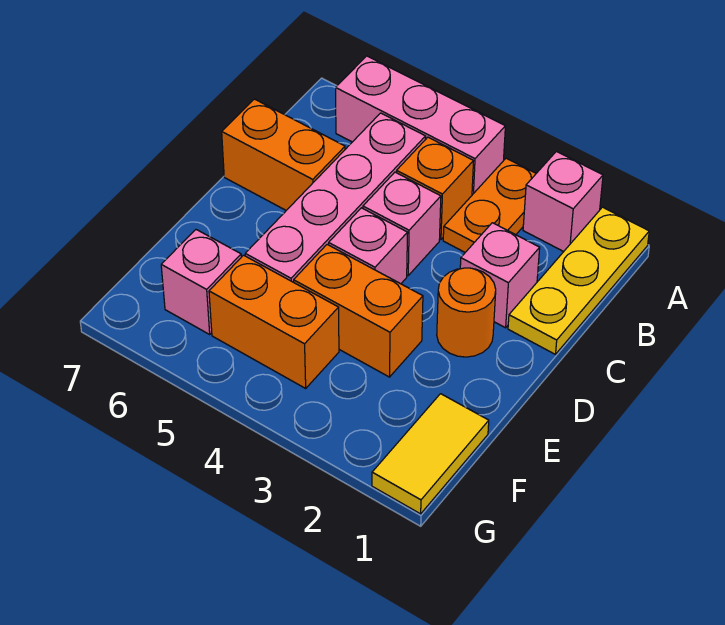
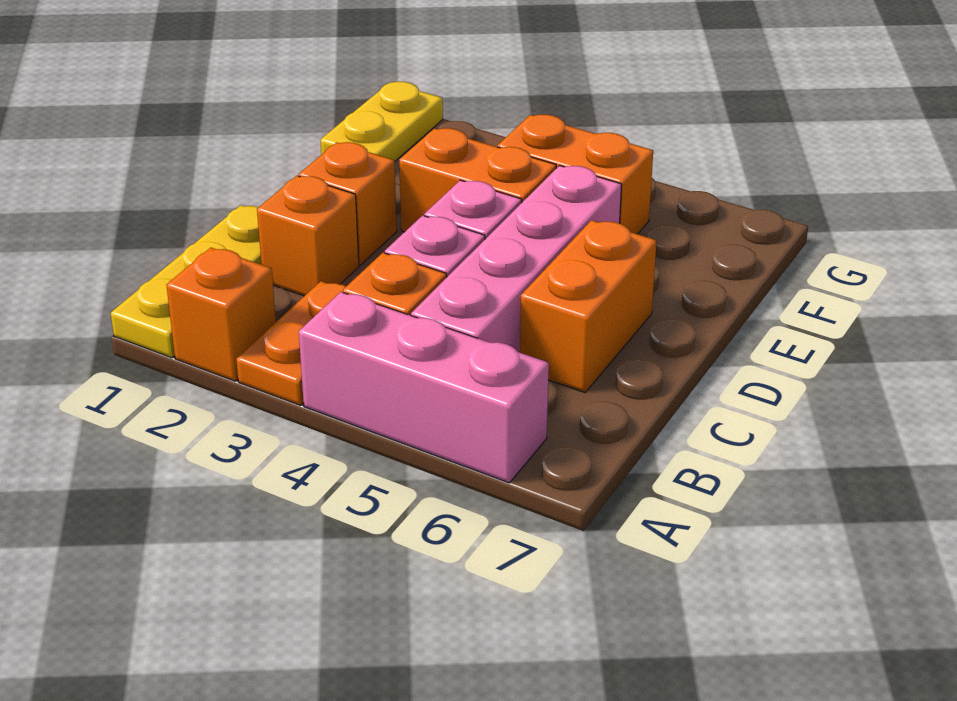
pink 1x1 brick [523,151,603,252] -> orange 1x1 brick [167,248,276,381]
pink 1x1 brick [460,223,540,328] -> orange 1x1 brick [257,176,359,296]
orange 1x2 brick [222,99,345,210] -> orange 1x2 brick turned to [520,220,657,392]
orange 1x1 round brick [437,268,496,357] -> orange 1x1 brick [299,142,397,265]
yellow 1x2 tile [372,394,489,514] -> yellow 1x2 plate [320,82,443,161]
pink 1x1 brick [161,230,241,334] -> none

